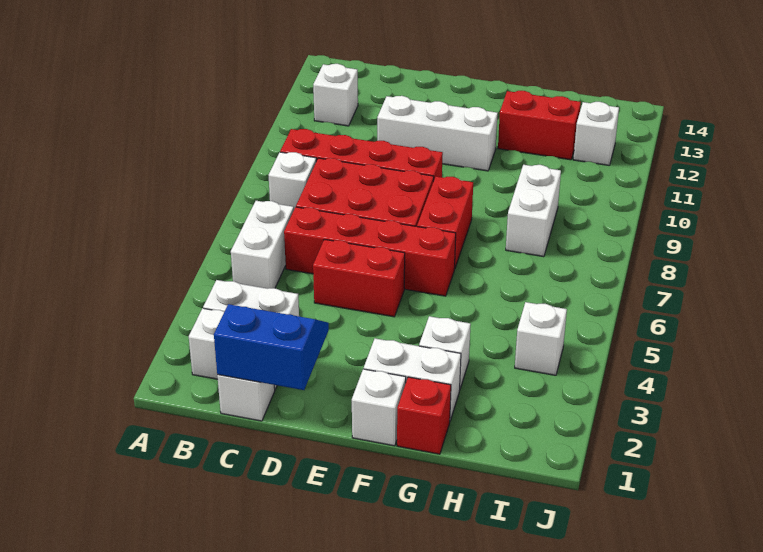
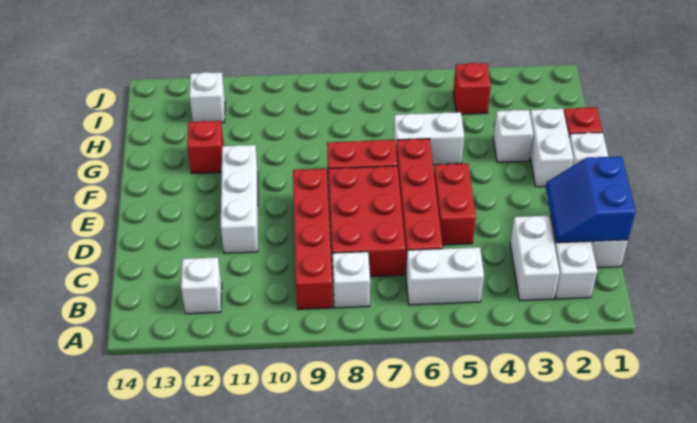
red 1x2 brick [498,91,581,160] -> red 1x1 brick [187,121,224,174]
white 1x2 brick [506,165,561,257] -> white 1x2 brick moved to [393,112,464,165]
white 1x1 brick [515,302,567,375] -> red 1x1 brick [453,63,491,114]

